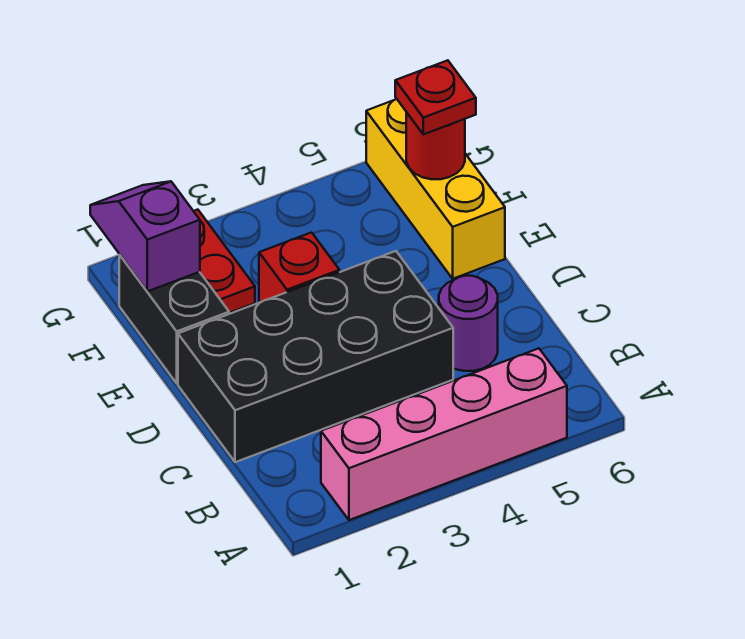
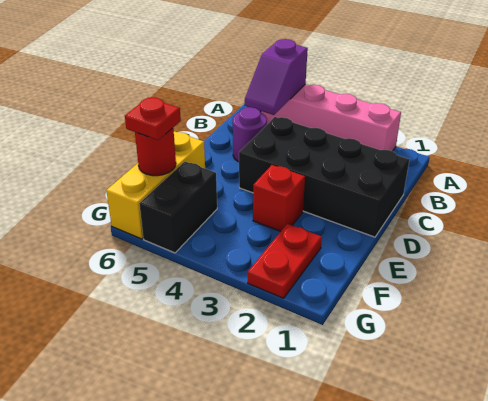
black 1x2 brick [119,255,229,383] -> black 1x2 brick moved to [139,162,217,253]
purple 1x2 slope [90,181,200,291] -> purple 1x2 slope moved to [245,39,308,115]

